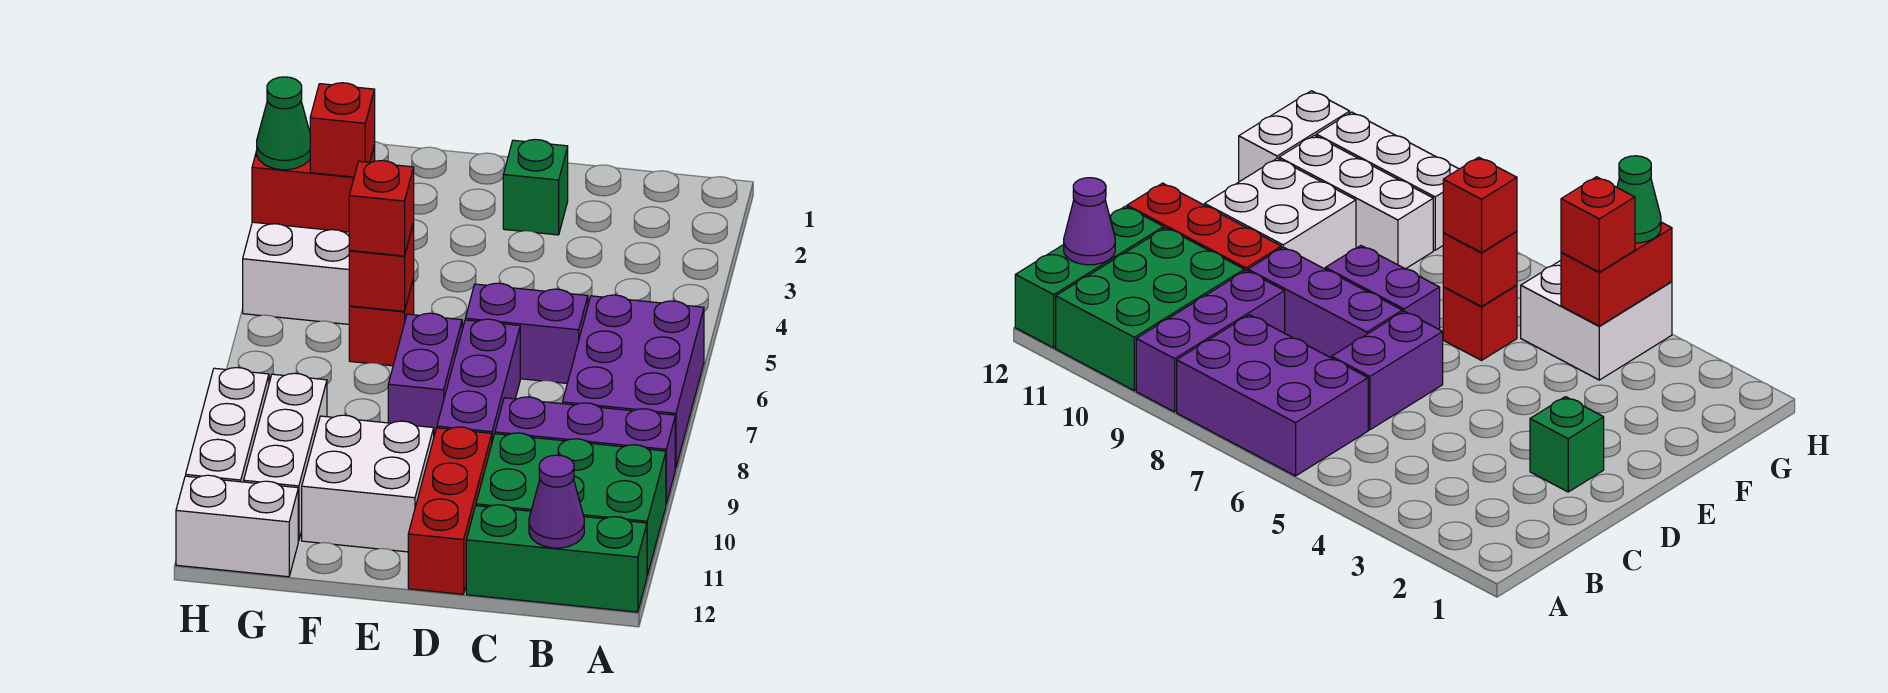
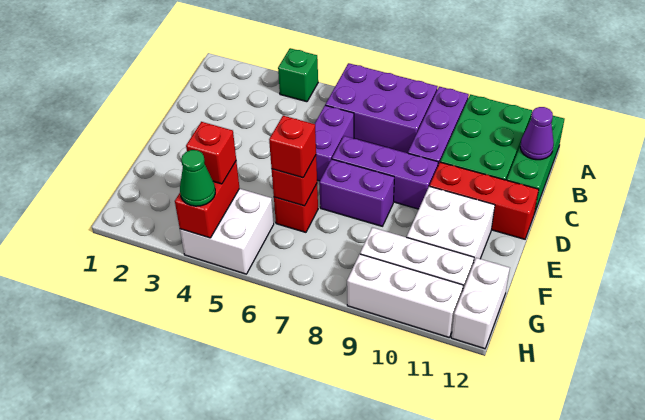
green 1x1 brick [503,139,568,235] -> green 1x1 brick moved to [278,48,318,102]

